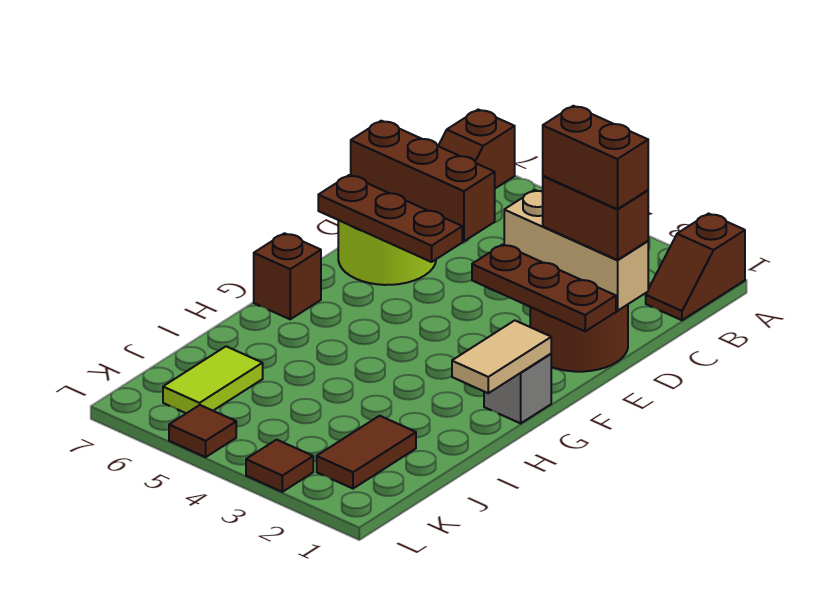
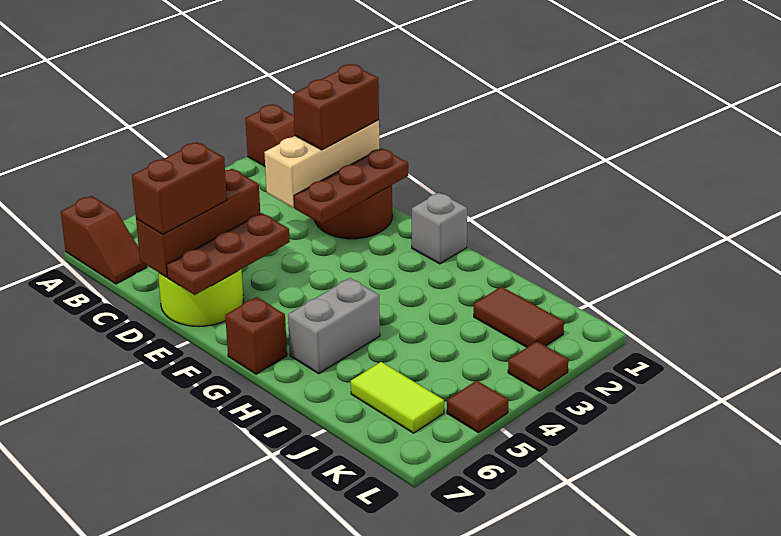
brown 1x2 brick [543,106,648,209] -> brown 1x2 brick moved to [132,142,227,235]
tan 1x2 tile [452,321,551,393] -> none
none -> grey 1x2 brick [288,278,380,374]

